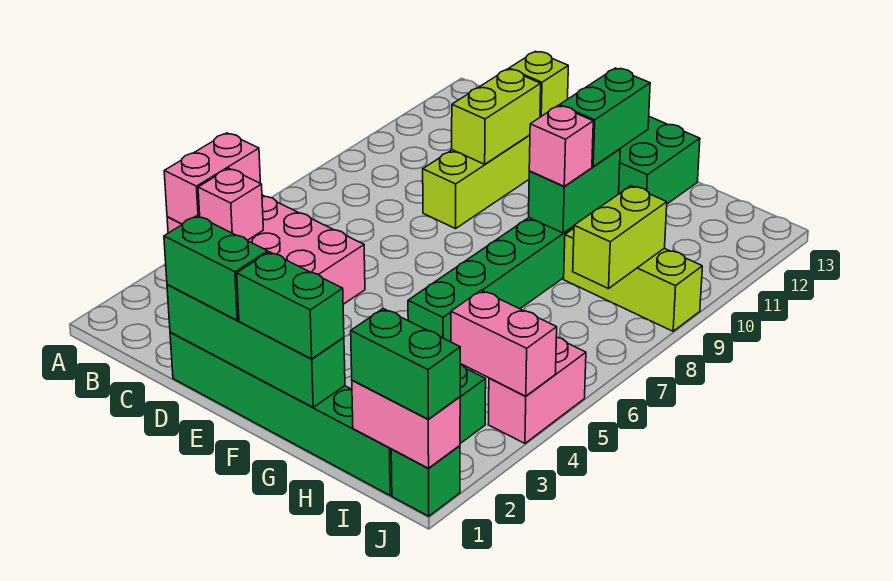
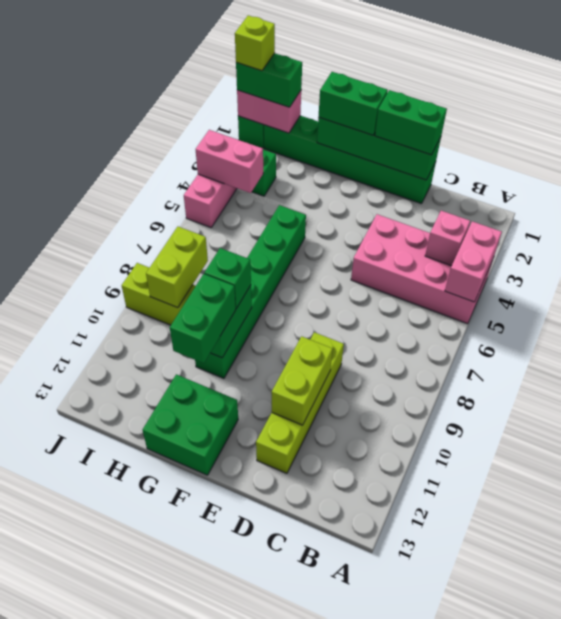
lime 1x1 brick [509,52,568,117] -> lime 1x1 brick moved to [235,15,275,71]
pink 1x1 brick [529,106,593,187] -> green 1x1 brick [204,248,251,308]

